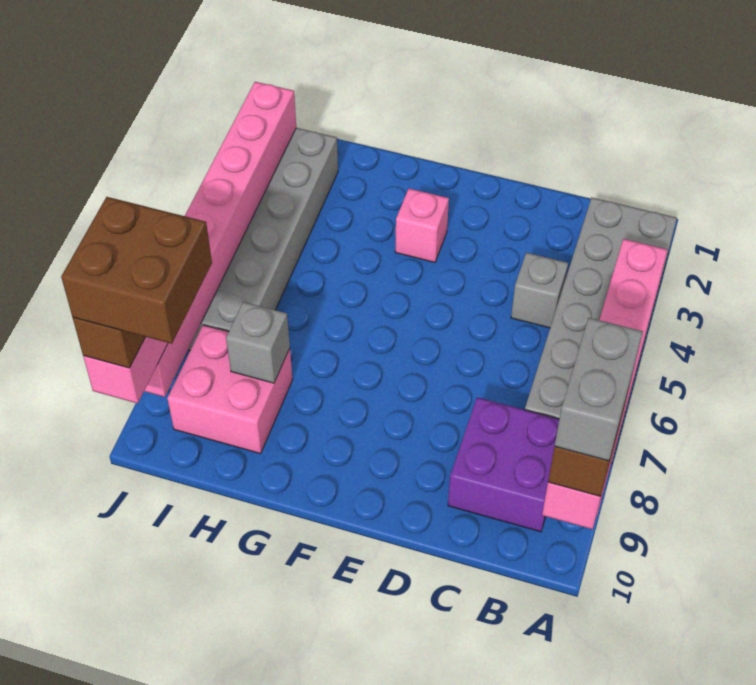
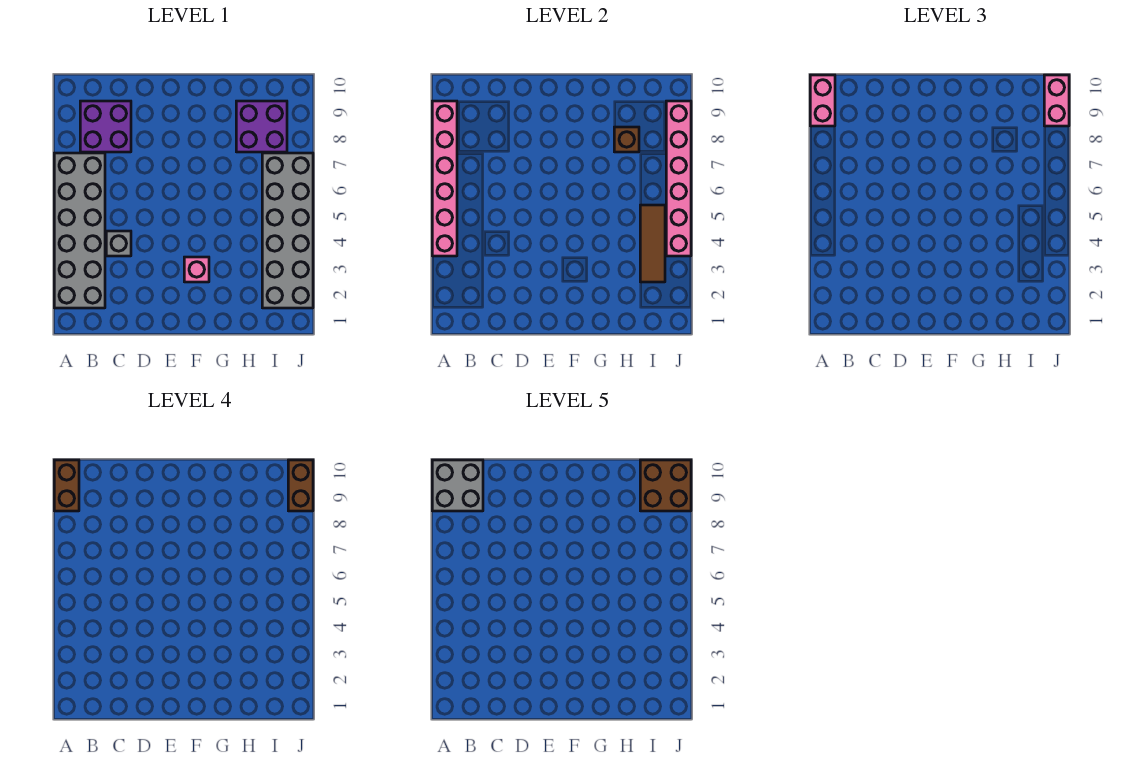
grey 1x2 brick [555,318,643,461] -> grey 2x2 brick [432,460,483,511]
pink 2x2 brick [167,325,293,454] -> purple 2x2 brick [236,101,287,152]
grey 1x1 brick [226,302,290,383] -> brown 1x1 brick [614,127,639,152]
none -> brown 1x3 tile [640,205,665,282]
pink 1x8 brick [144,82,296,397] -> pink 1x6 brick [666,101,691,256]

